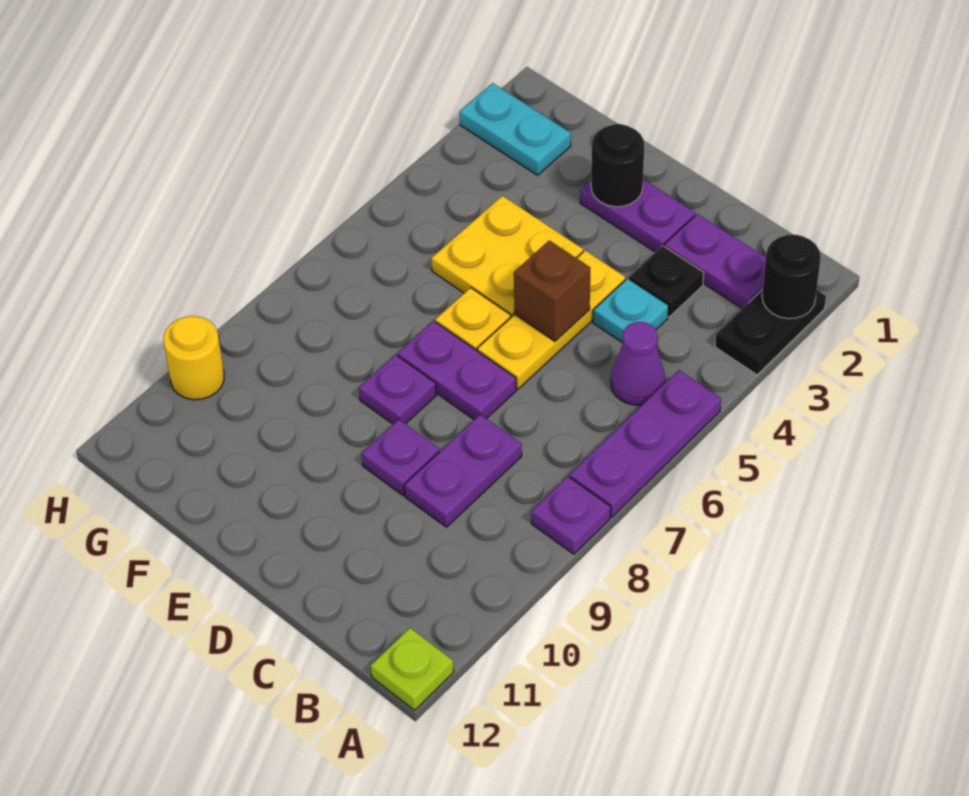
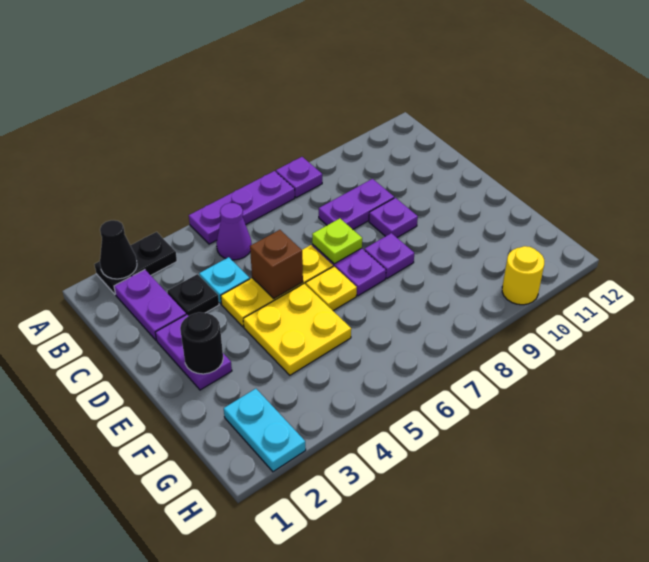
black 1x1 round brick [762,235,821,319] -> black 1x1 cone [100,220,137,279]
lime 1x1 plate [371,628,454,710] -> lime 1x1 plate moved to [312,218,362,264]

